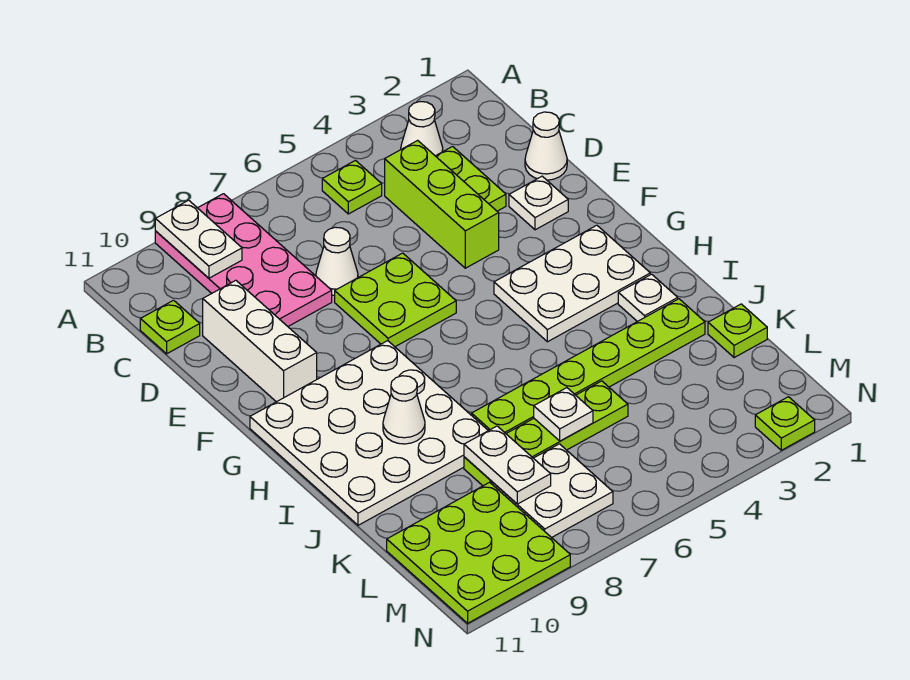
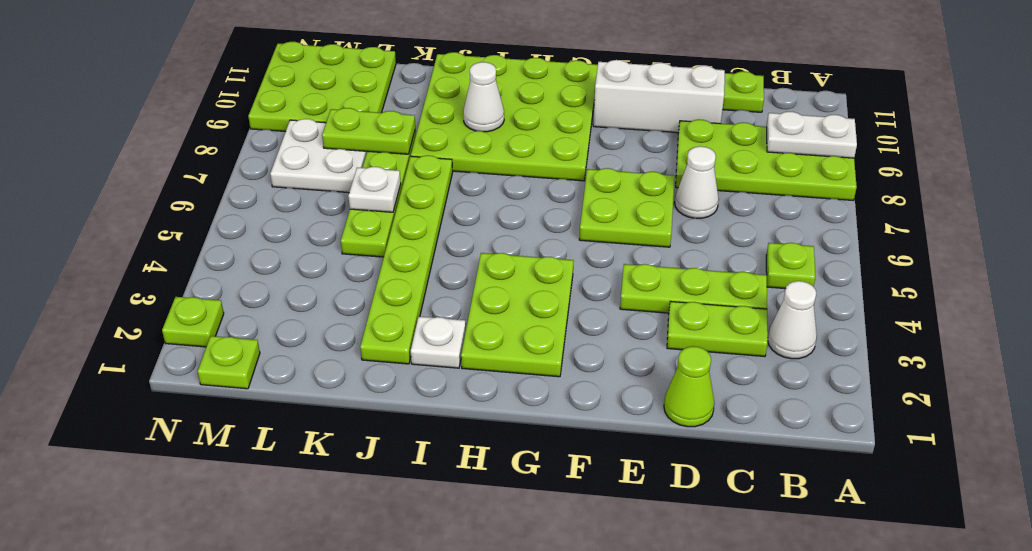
pink 2x4 plate [155,194,332,326] -> lime 2x4 plate [676,119,857,201]
lime 1x3 brick [385,140,499,268] -> lime 1x3 plate [620,264,767,313]
white 1x1 cone [525,112,567,180] -> lime 1x1 cone [664,346,714,427]
white 1x1 plate [509,176,568,230] -> none
white 2x3 plate [494,225,650,342] -> lime 2x3 plate [461,253,574,377]
white 4x4 plate [250,341,488,525] -> lime 4x4 plate [411,52,598,181]
lime 1x1 plate [708,304,767,358] -> lime 1x1 plate moved to [198,336,260,389]
white 1x2 plate [464,426,551,504] -> lime 1x2 plate [322,108,415,154]

